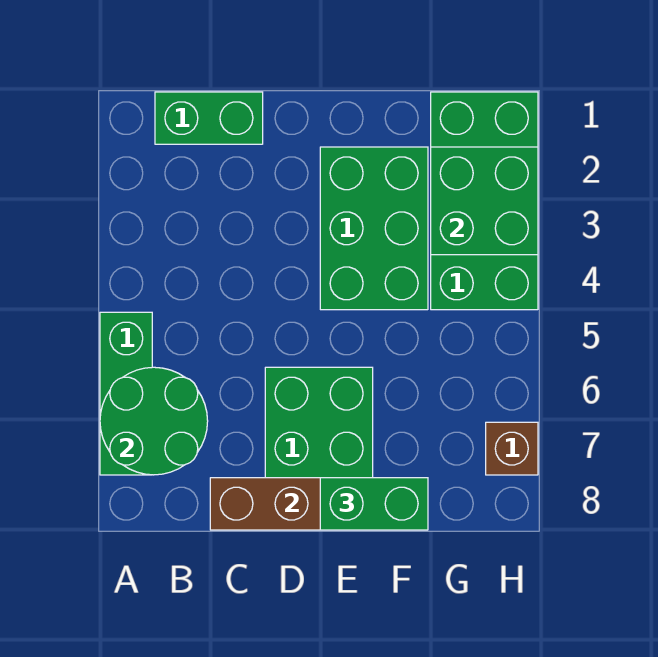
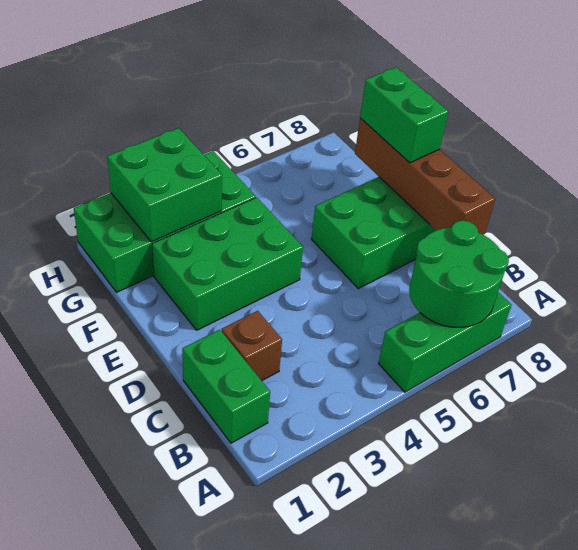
brown 1x1 brick [486,422,538,475] -> brown 1x1 brick moved to [222,311,282,381]

